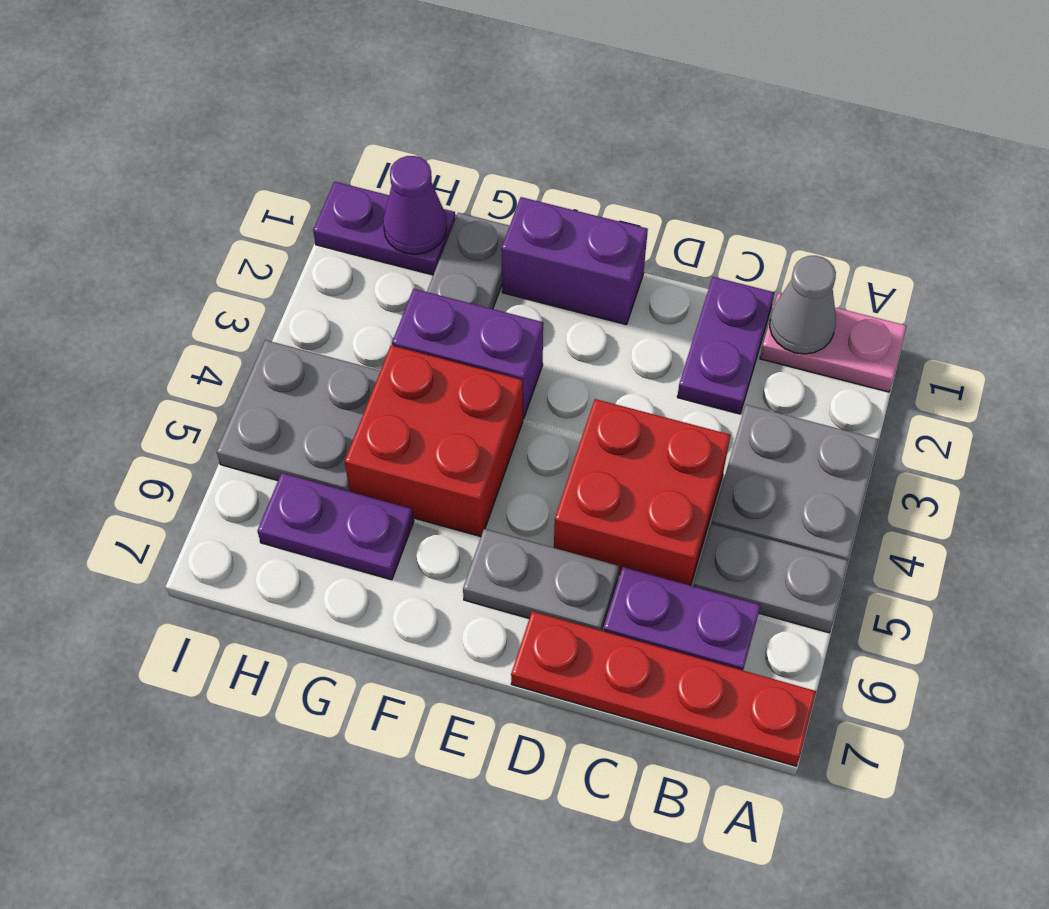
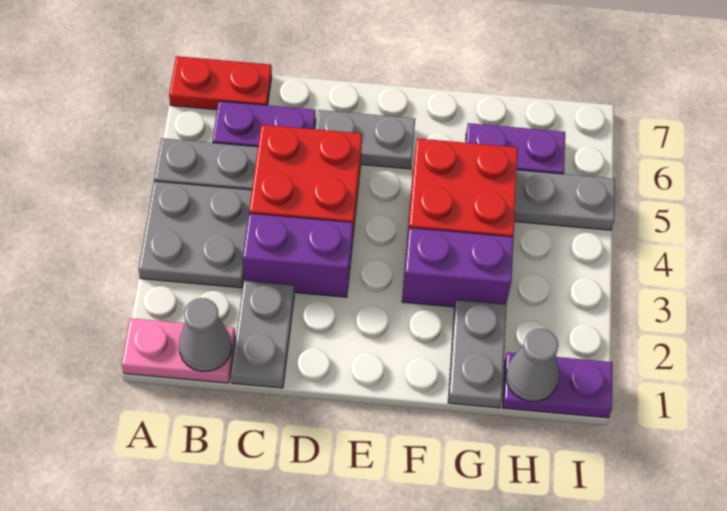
red 1x4 plate [511,611,816,766] -> red 1x2 plate [169,56,272,110]
purple 1x2 plate [677,277,774,414] -> grey 1x2 plate [231,281,294,388]
purple 1x2 brick [501,197,648,325] -> purple 1x2 brick moved to [243,213,353,297]
purple 1x1 cone [383,156,447,254] -> grey 1x1 cone [506,329,559,402]
grey 2x2 plate [217,340,380,492] -> grey 1x2 plate [514,170,615,230]

